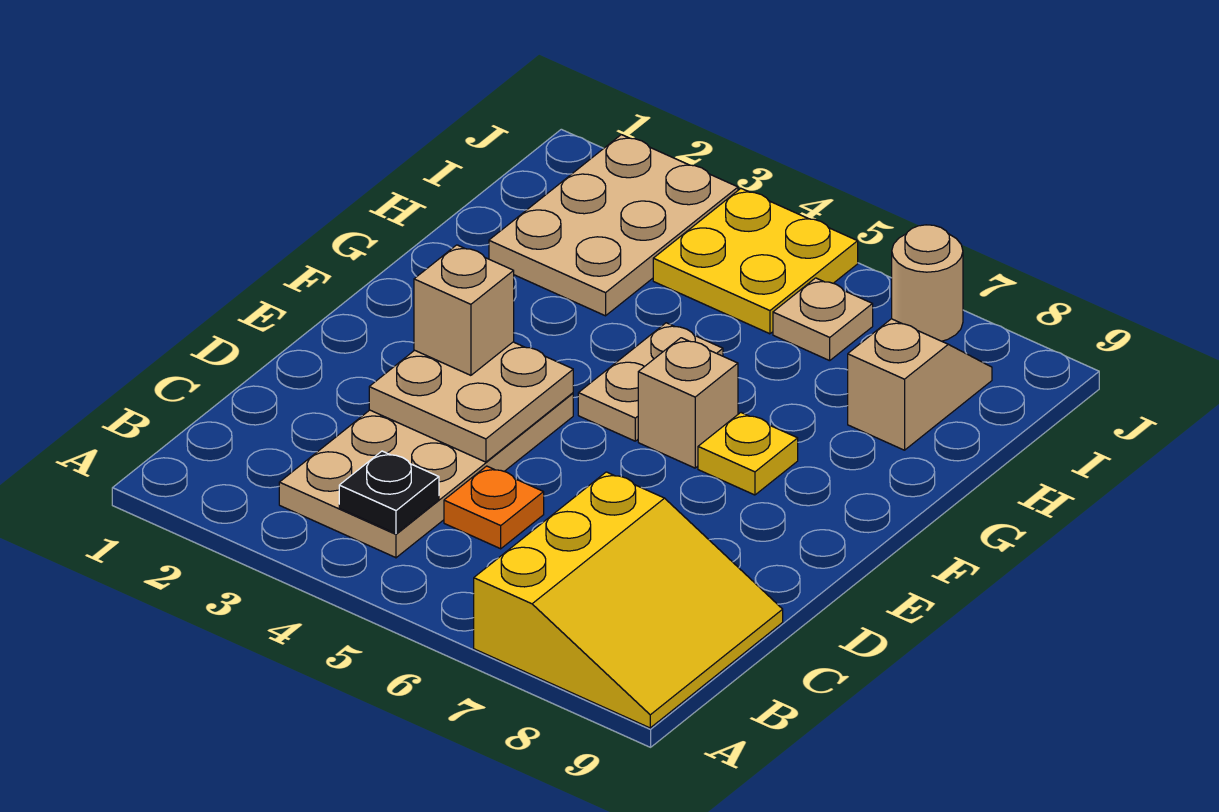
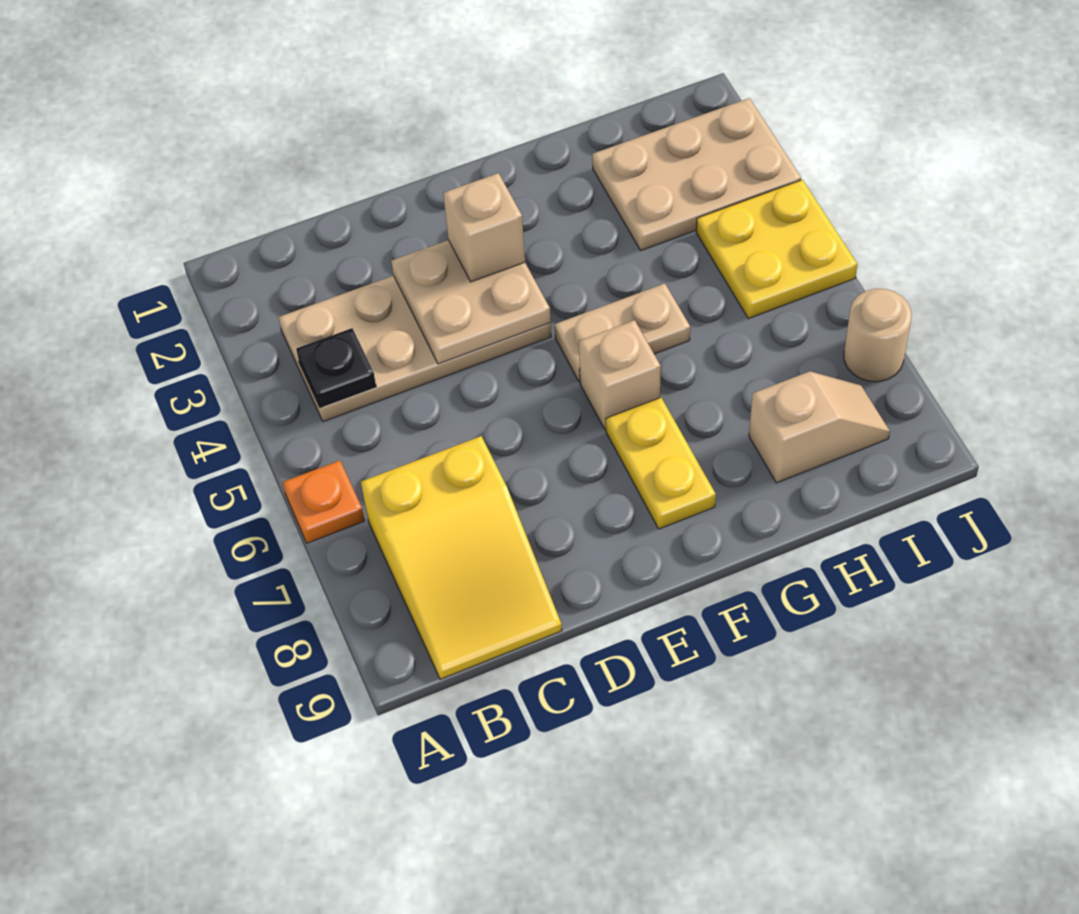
yellow 3x3 slope [474,472,783,728] -> yellow 2x3 slope [361,436,562,679]
orange 1x1 plate [444,466,544,549] -> orange 1x1 plate moved to [282,461,365,543]
yellow 1x1 plate [698,413,798,495] -> yellow 1x2 plate [606,398,716,529]
tan 1x1 plate [773,278,873,361] -> none

